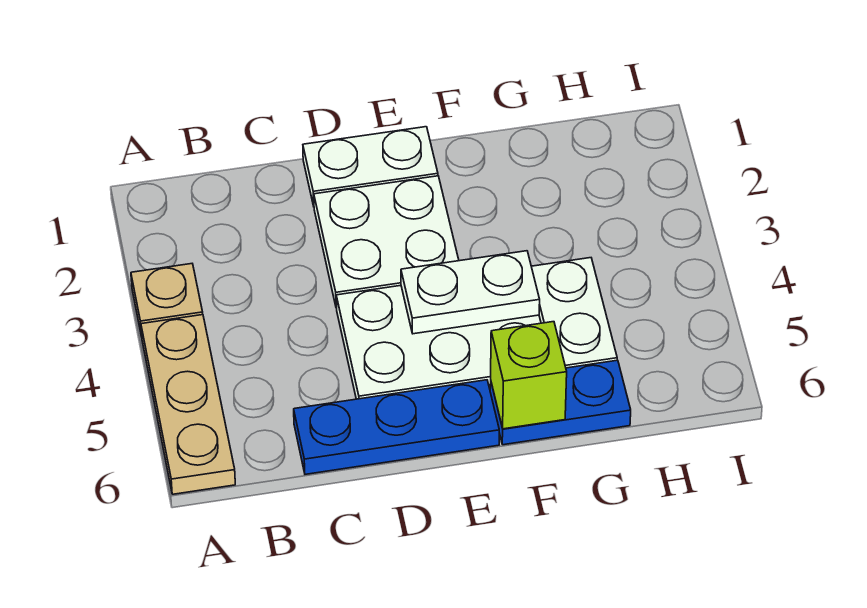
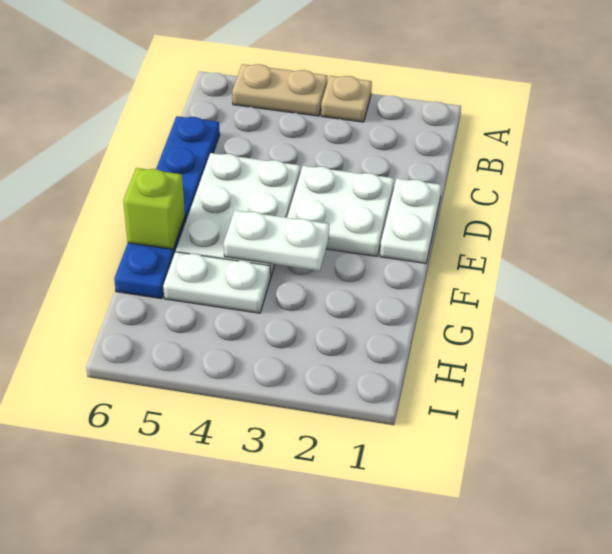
tan 1x3 plate [141,315,235,494] -> tan 1x2 plate [232,64,327,116]
white 1x2 plate [401,251,540,334] -> white 1x2 plate turned to [224,210,329,271]

